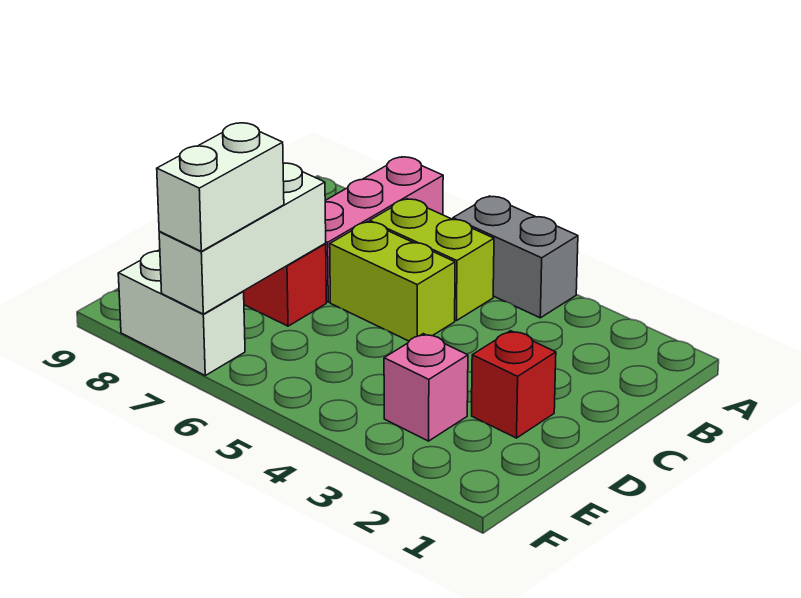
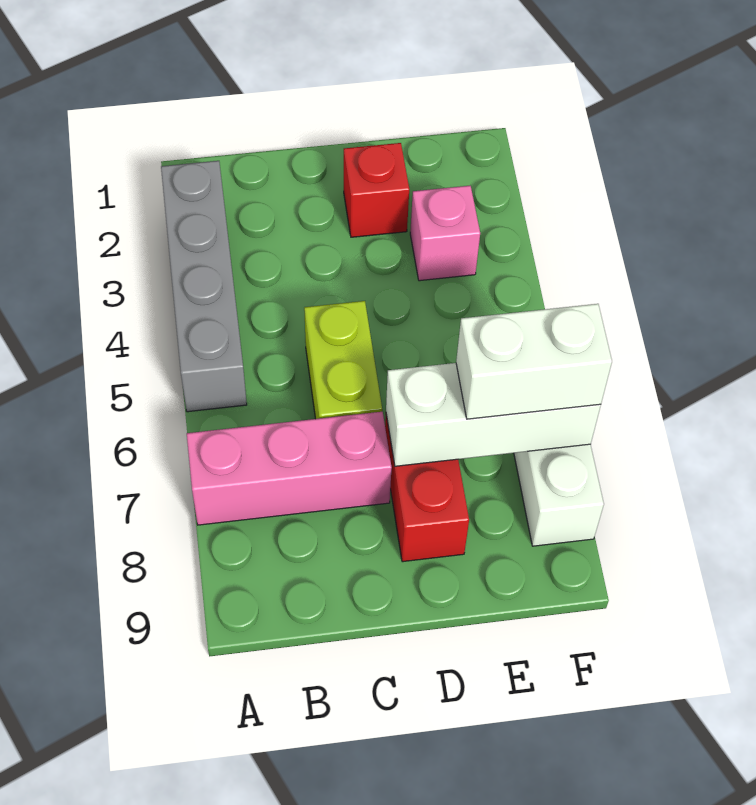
grey 1x2 brick [453,196,578,318] -> grey 1x4 brick [161,161,247,412]
lime 1x2 brick [370,199,494,321] -> none

